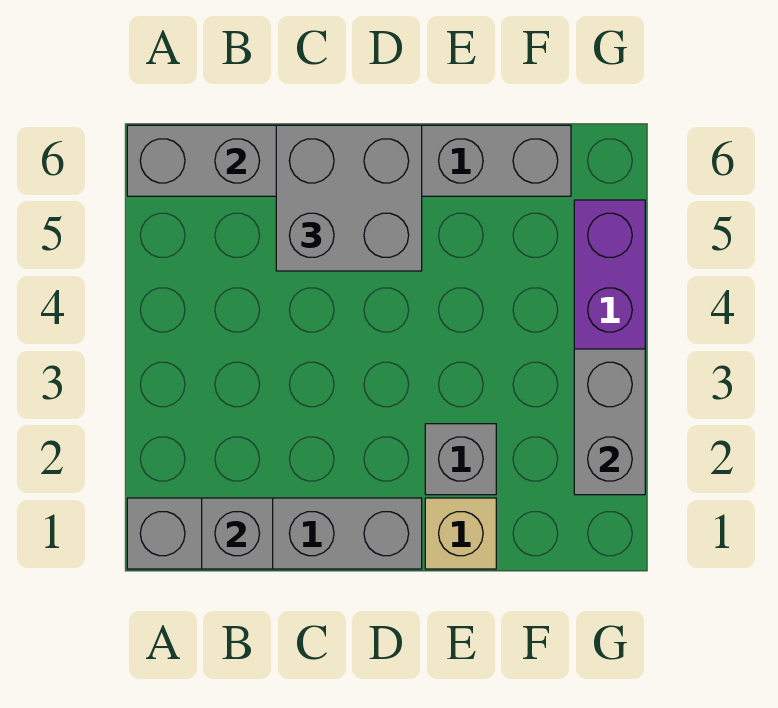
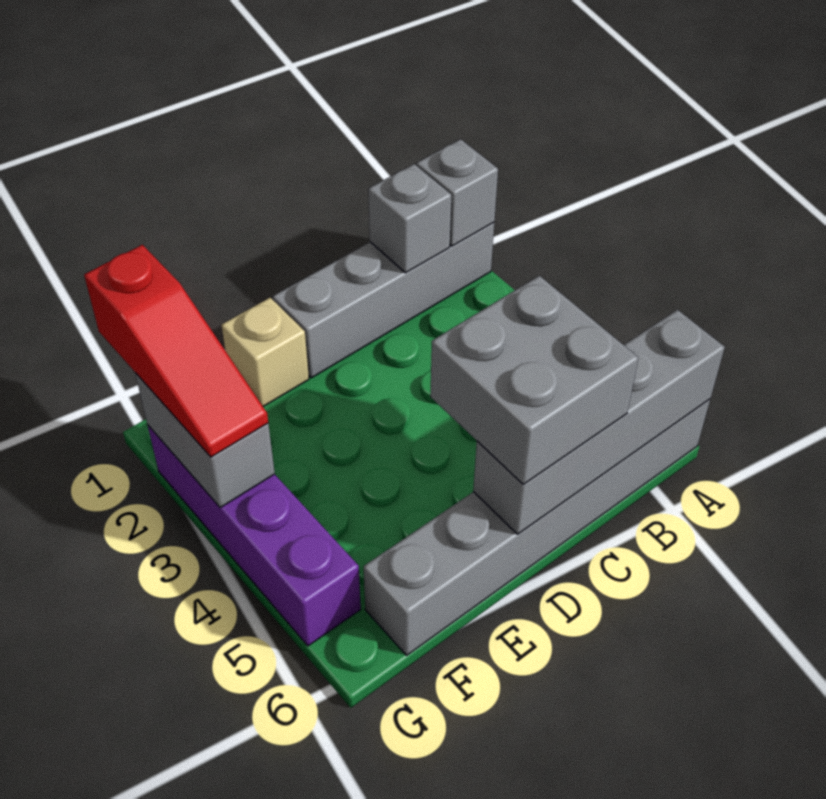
grey 1x1 brick [425,424,496,495] -> grey 1x1 brick moved to [416,139,498,246]
none -> red 1x3 slope [84,245,268,457]

